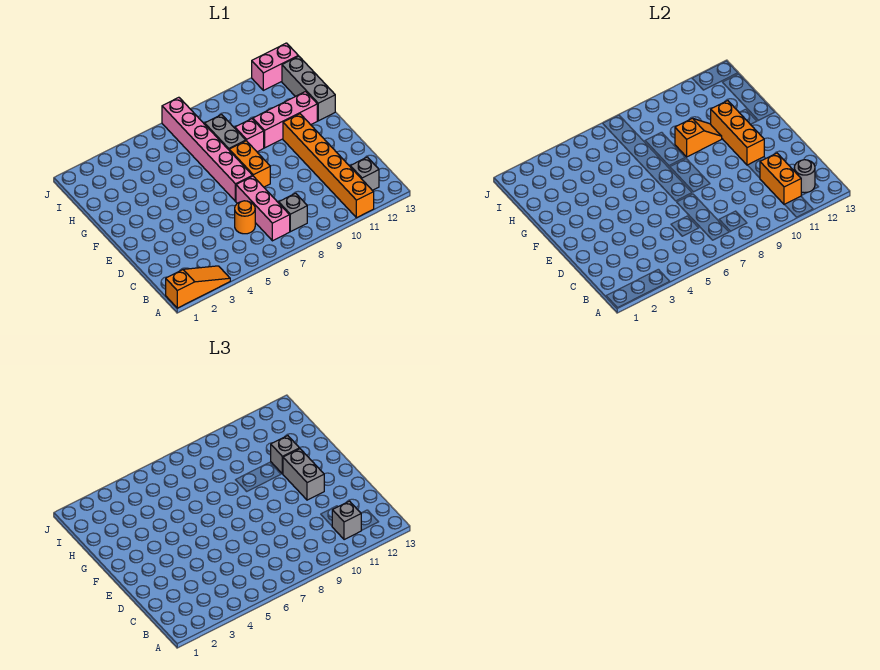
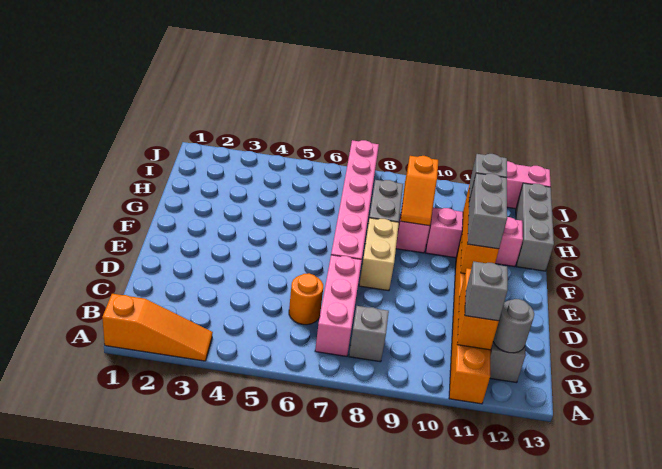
orange 1x2 brick [229,141,270,187] -> tan 1x2 brick [359,218,399,291]
orange 1x2 slope [675,118,722,157] -> orange 1x2 slope turned to [401,156,438,226]

